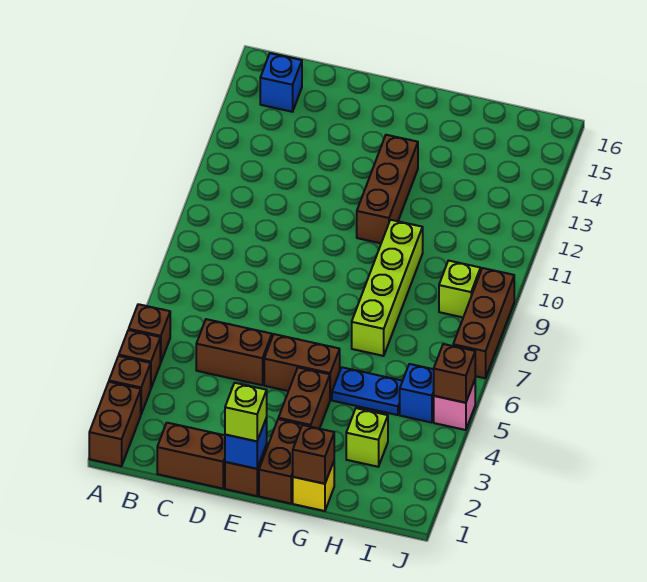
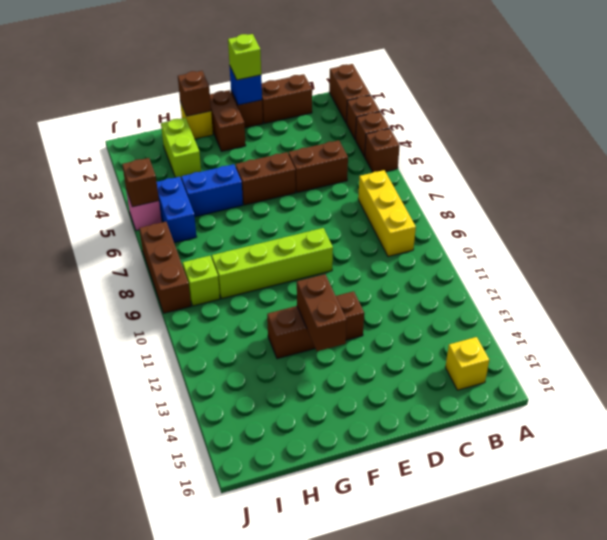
none -> yellow 1x3 brick [358,170,416,257]
blue 1x1 brick [260,53,302,112] -> yellow 1x1 brick [445,337,489,390]
brown 1x2 brick [278,367,330,429] -> brown 1x2 brick moved to [297,274,347,351]
brown 1x3 brick [357,135,418,243] -> brown 1x3 brick turned to [267,291,364,359]
blue 1x2 plate [332,367,402,415] -> blue 1x2 brick [181,164,243,217]
lime 1x4 brick [352,220,423,356] -> lime 1x4 brick turned to [212,228,333,299]
lime 1x1 brick [346,408,388,467] -> lime 1x2 brick [161,118,201,180]
blue 1x1 brick [400,364,434,423] -> blue 1x2 brick [157,177,197,243]

